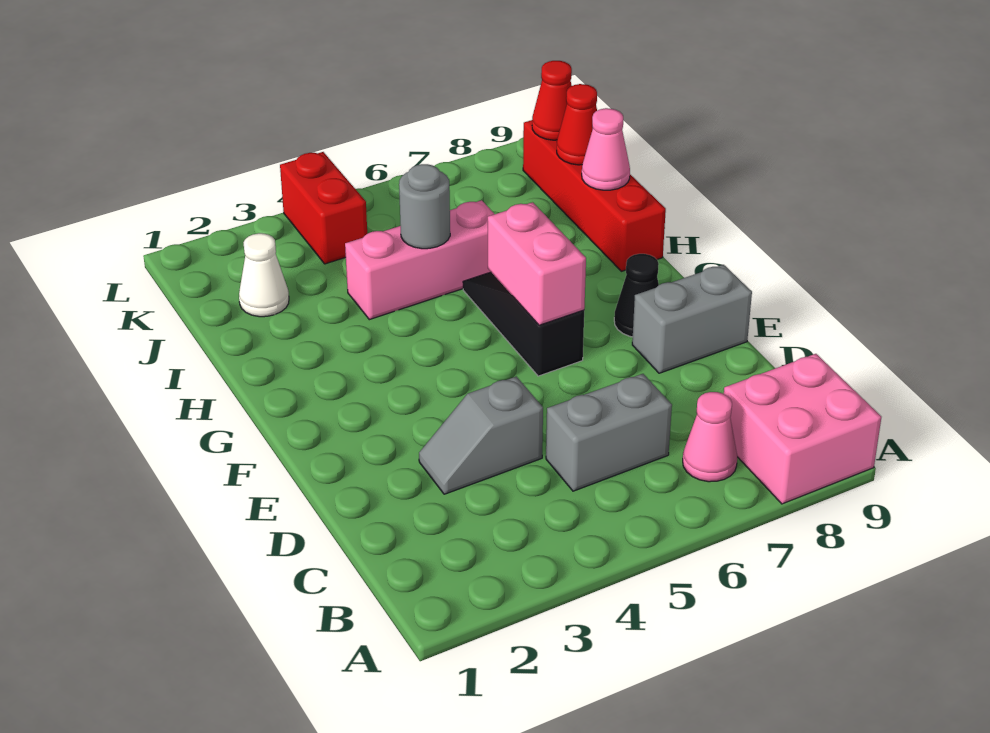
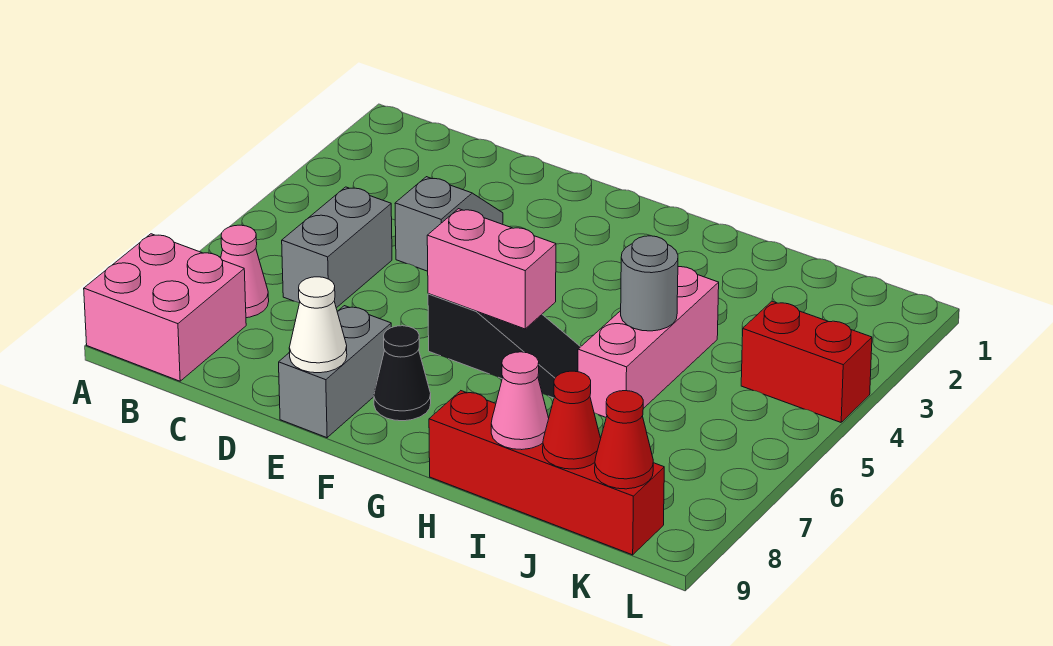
white 1x1 cone [239,233,289,317] -> white 1x1 cone moved to [289,277,347,373]

